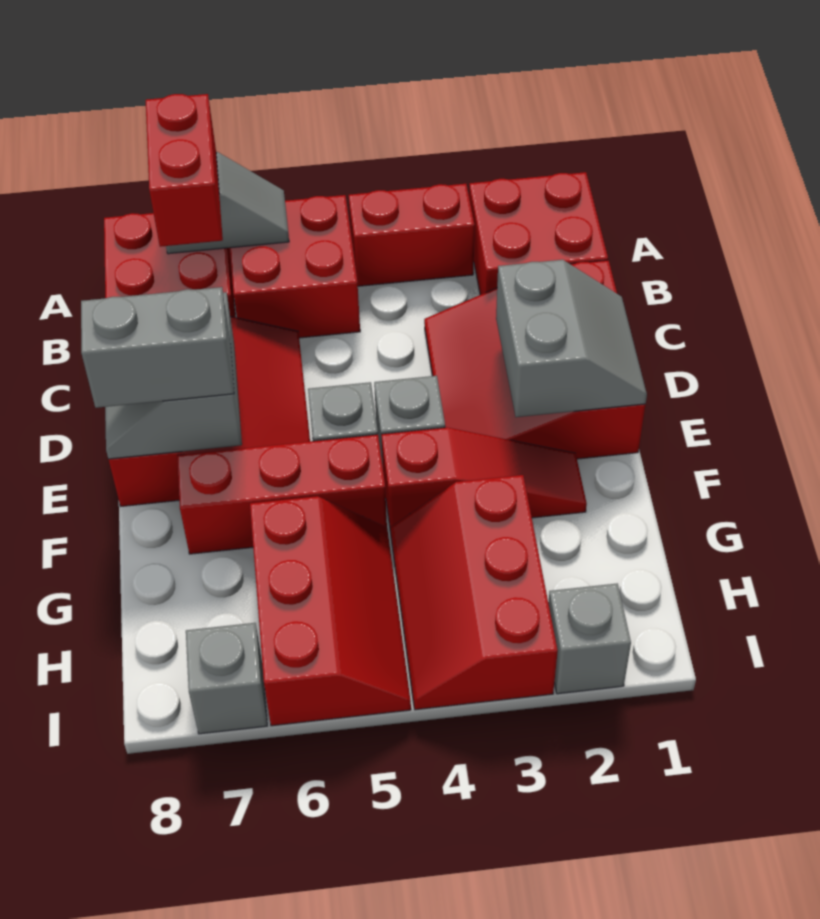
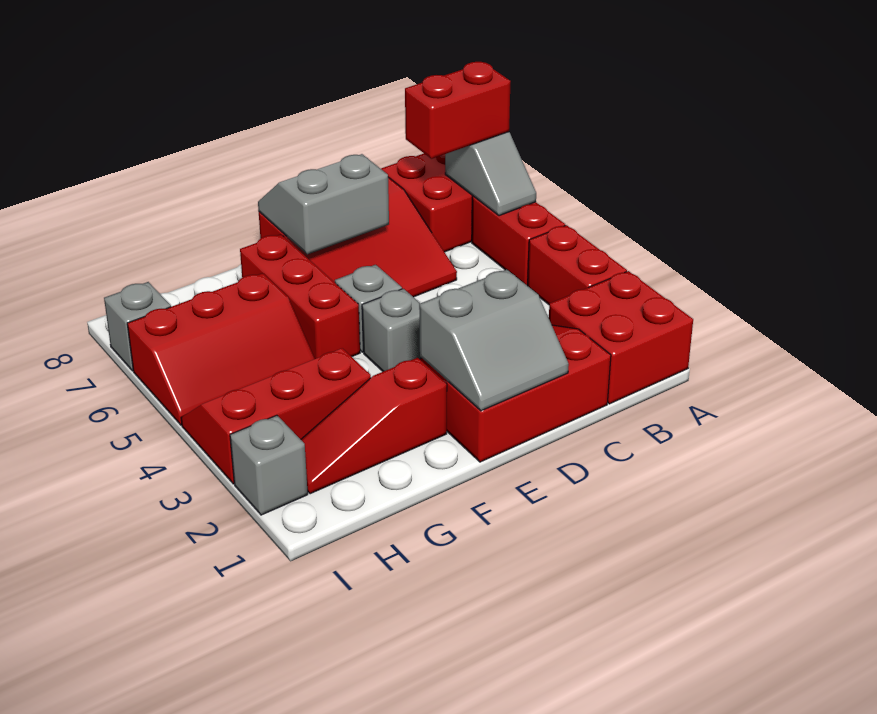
red 2x2 brick [230,195,360,338] -> red 1x2 brick [472,196,565,286]
grey 1x2 brick [81,287,234,408] -> none
red 1x3 slope [381,427,587,533] -> red 1x3 slope turned to [301,358,447,494]

